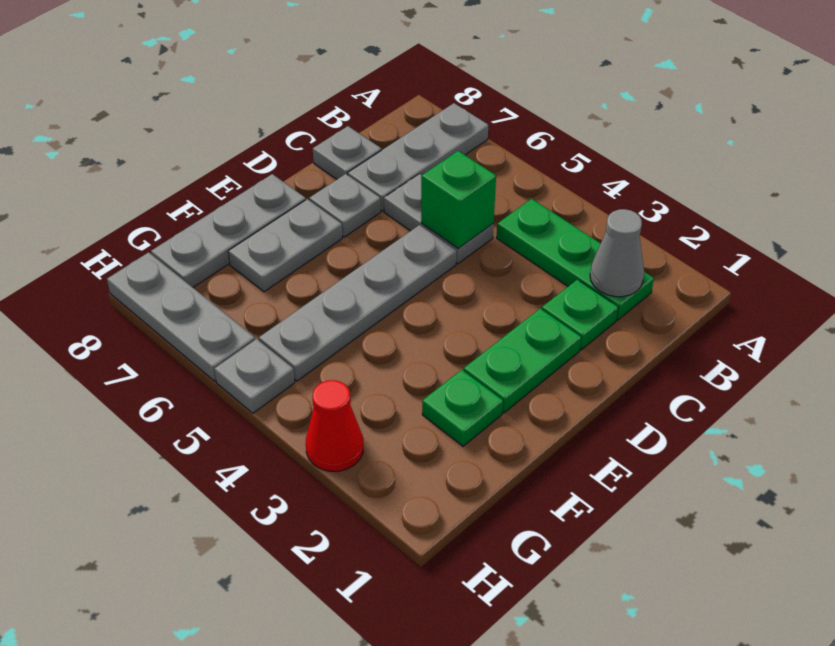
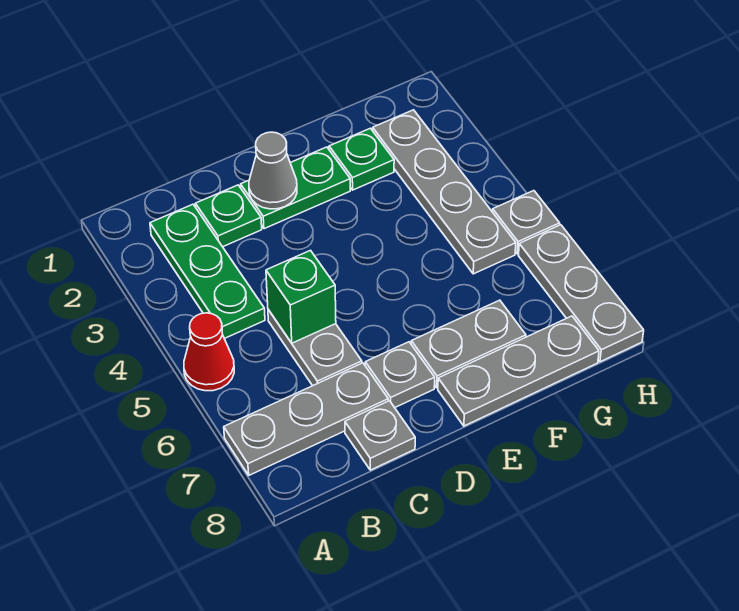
grey 1x1 cone [590,209,644,297] -> grey 1x1 cone moved to [249,132,297,209]
grey 1x4 plate [259,225,456,381] -> grey 1x4 plate turned to [373,110,516,274]
red 1x1 cone [306,380,363,471] -> red 1x1 cone moved to [184,313,234,391]

